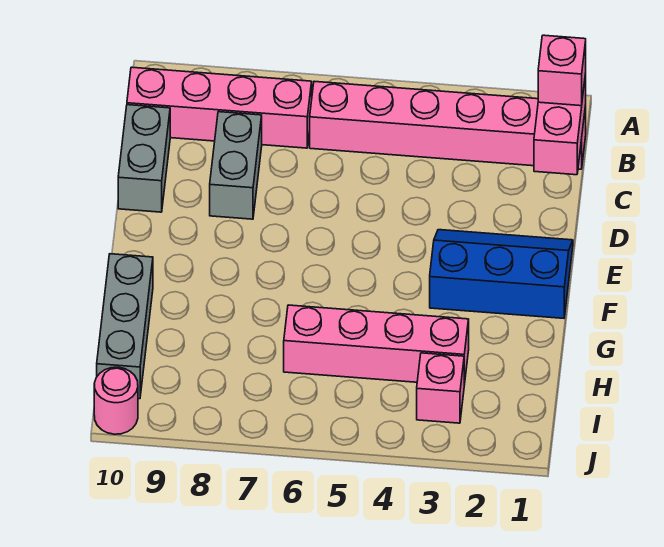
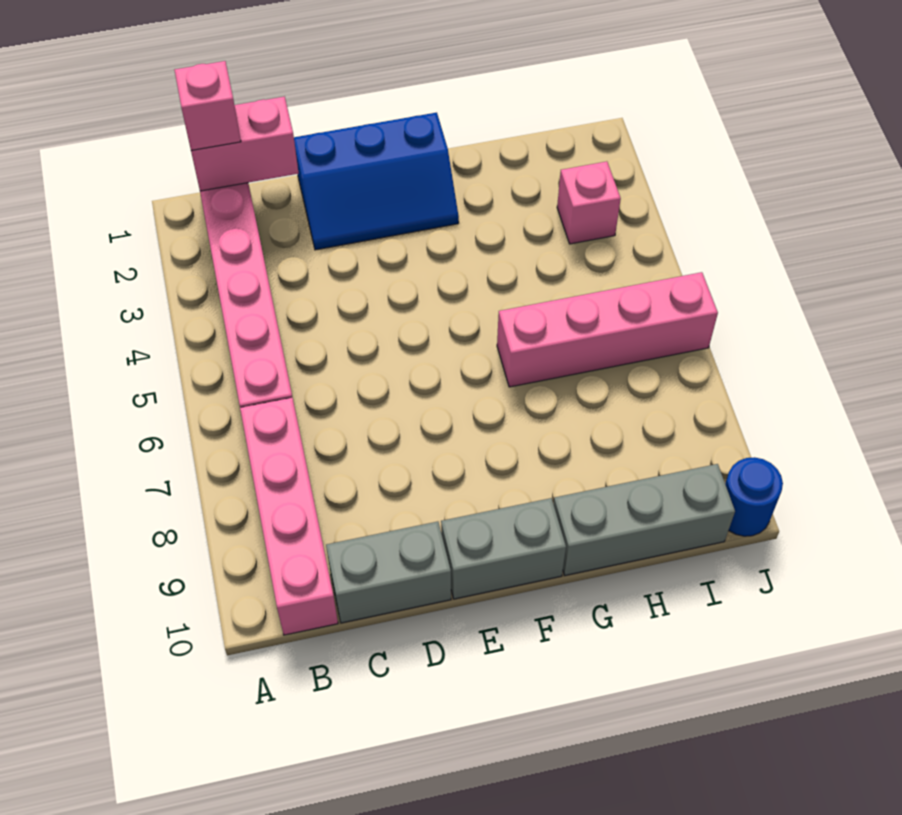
grey 1x2 brick [210,112,262,219] -> grey 1x2 brick moved to [441,498,566,599]
blue 2x3 slope [430,230,573,318] -> blue 2x3 slope turned to [294,113,459,250]
pink 1x4 brick [284,305,469,385] -> pink 1x4 brick turned to [497,272,718,387]
pink 1x1 round brick [94,367,138,434] -> blue 1x1 round brick [725,457,783,536]

